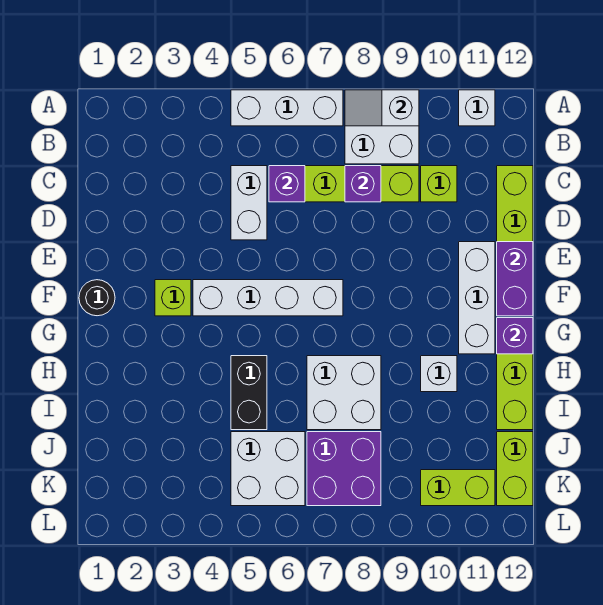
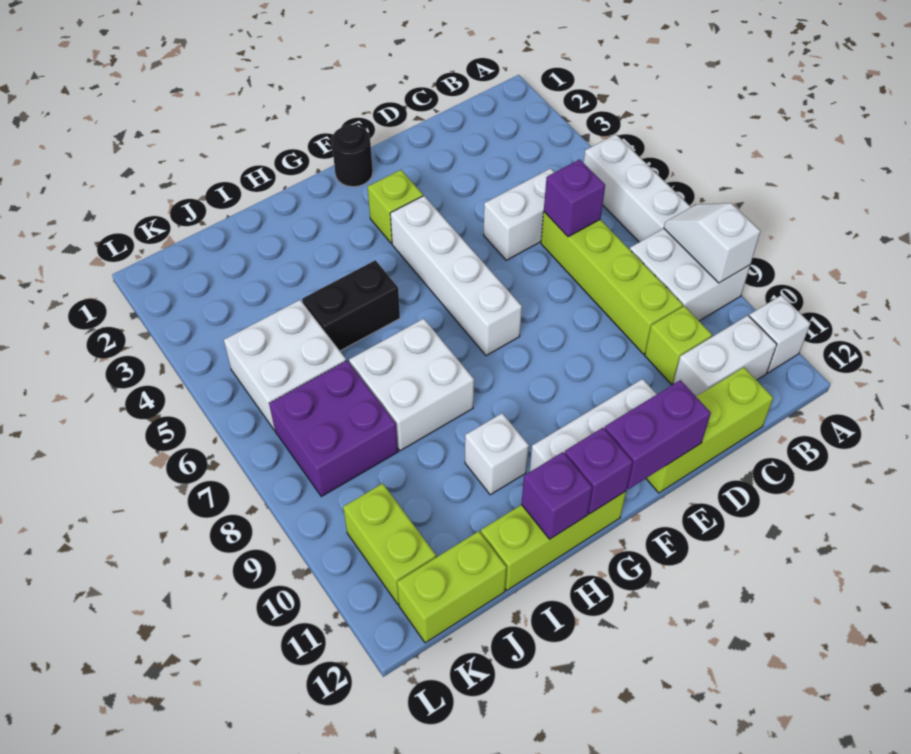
none -> white 1x2 brick [673,316,777,396]
purple 1x1 brick [345,166,381,202] -> purple 1x1 brick moved to [521,452,593,539]

